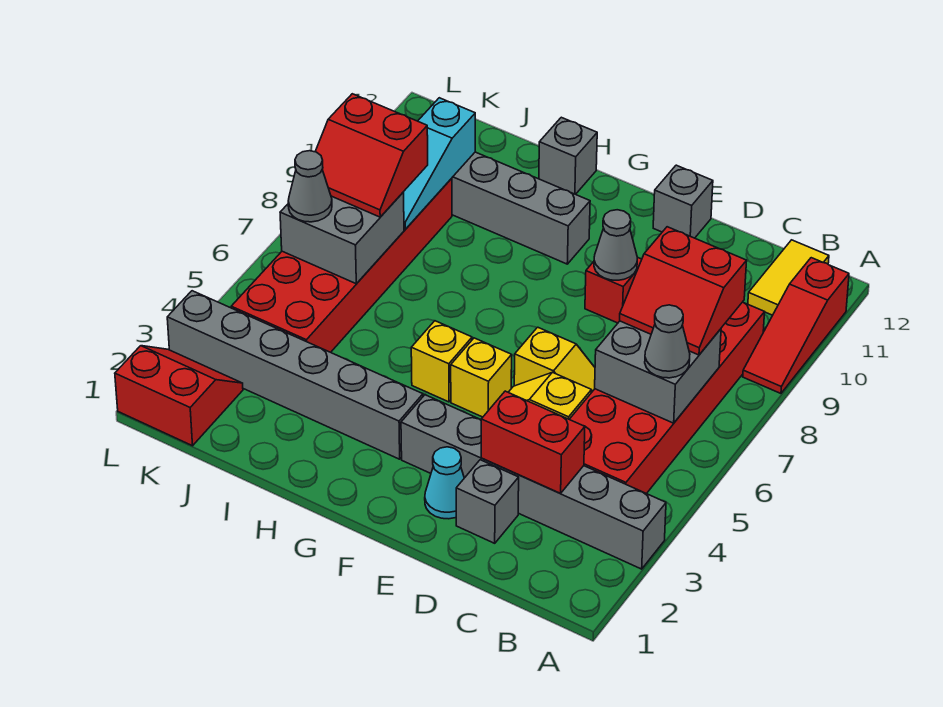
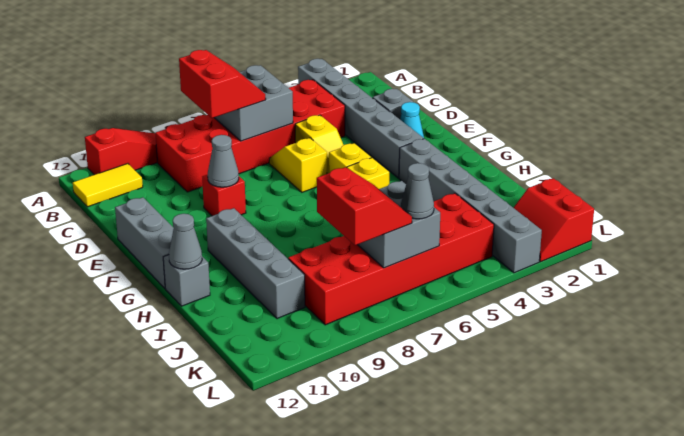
grey 1x1 cone [645,305,690,378] -> grey 1x1 cone moved to [169,214,202,269]
red 1x2 brick [481,391,585,493] -> none
grey 1x1 brick [653,165,713,238] -> grey 1x3 brick [115,197,174,288]
cyan 1x3 slope [404,98,475,229] -> none

